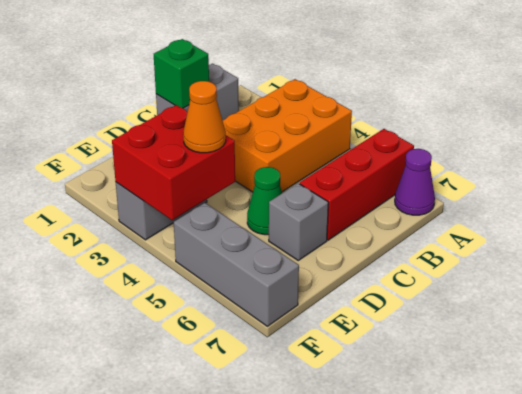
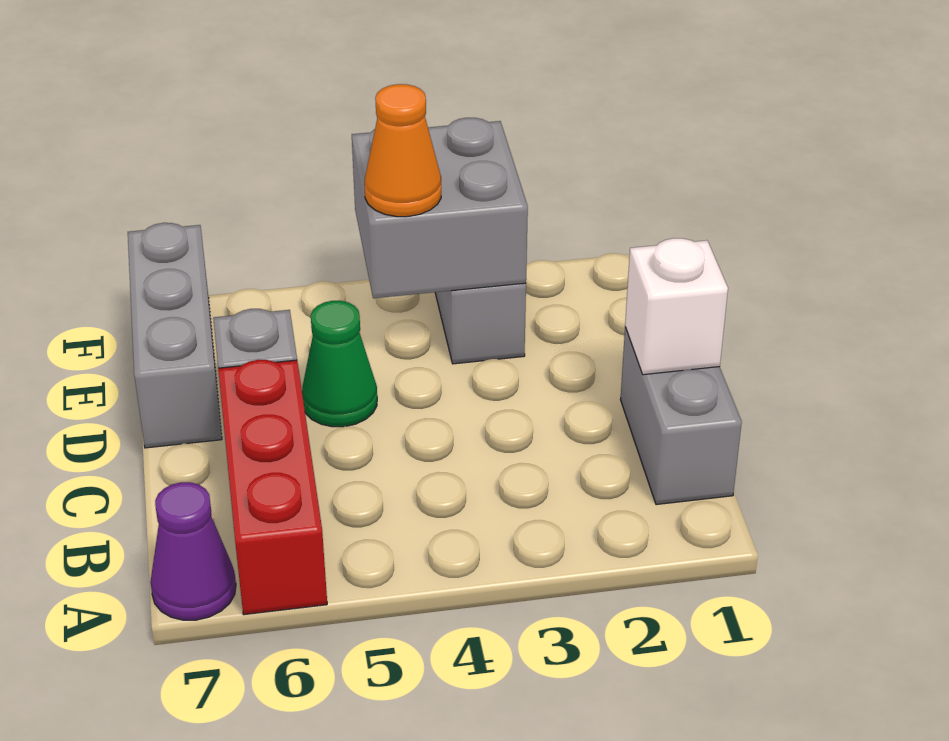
orange 2x3 brick [223,79,352,192] -> none
green 1x1 brick [154,39,209,108] -> white 1x1 brick [625,238,728,375]
red 2x2 brick [112,105,235,220] -> grey 2x2 brick [352,118,528,298]
grey 1x3 brick [174,203,299,326] -> grey 1x3 brick turned to [128,223,222,448]

